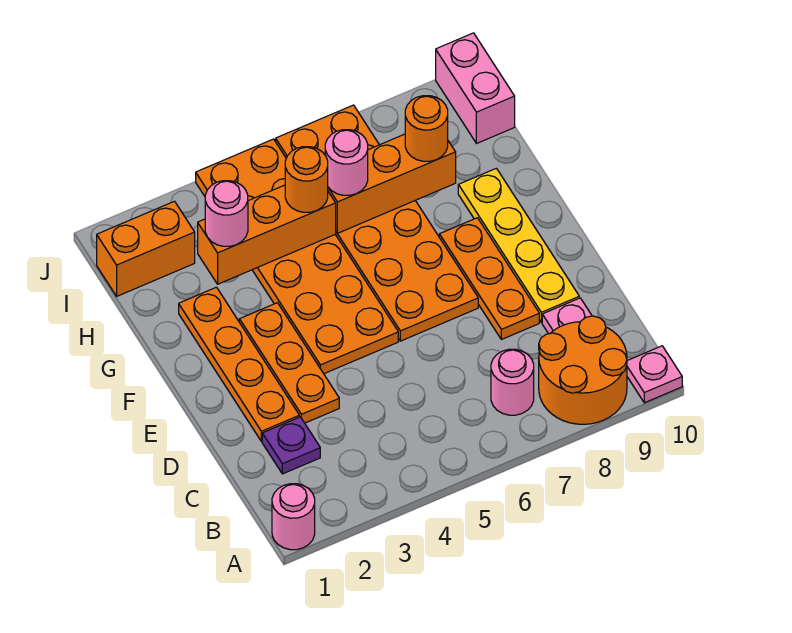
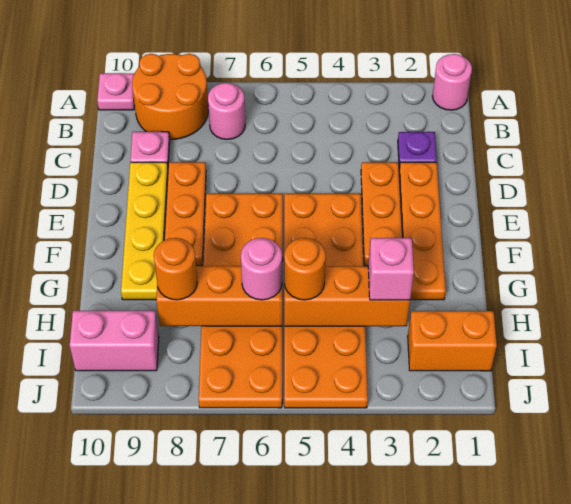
pink 1x1 round brick [205,181,248,246] -> pink 1x1 brick [368,238,414,300]
pink 1x2 brick [436,33,515,144] -> pink 1x2 brick turned to [70,311,159,371]

